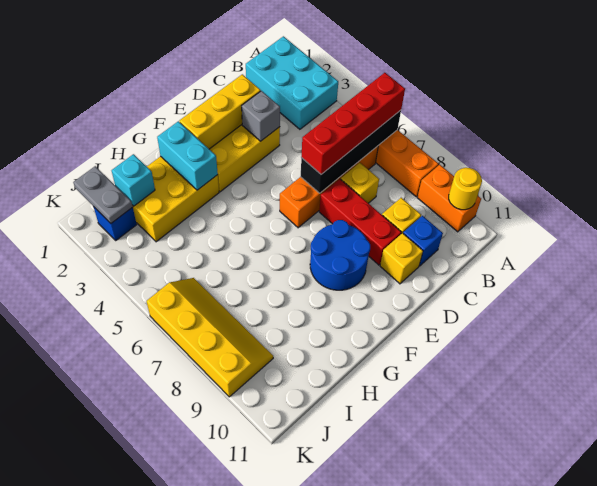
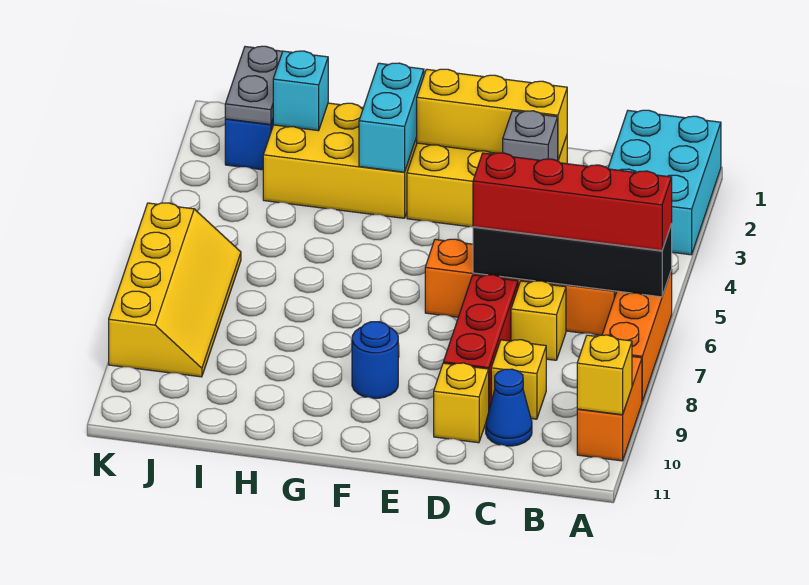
yellow 1x1 round brick [449,168,482,210] -> yellow 1x1 brick [577,335,632,415]
blue 1x1 brick [403,216,443,266] -> blue 1x1 cone [486,369,532,446]
blue 2x2 round brick [310,220,370,290] -> blue 1x1 round brick [352,322,398,398]

